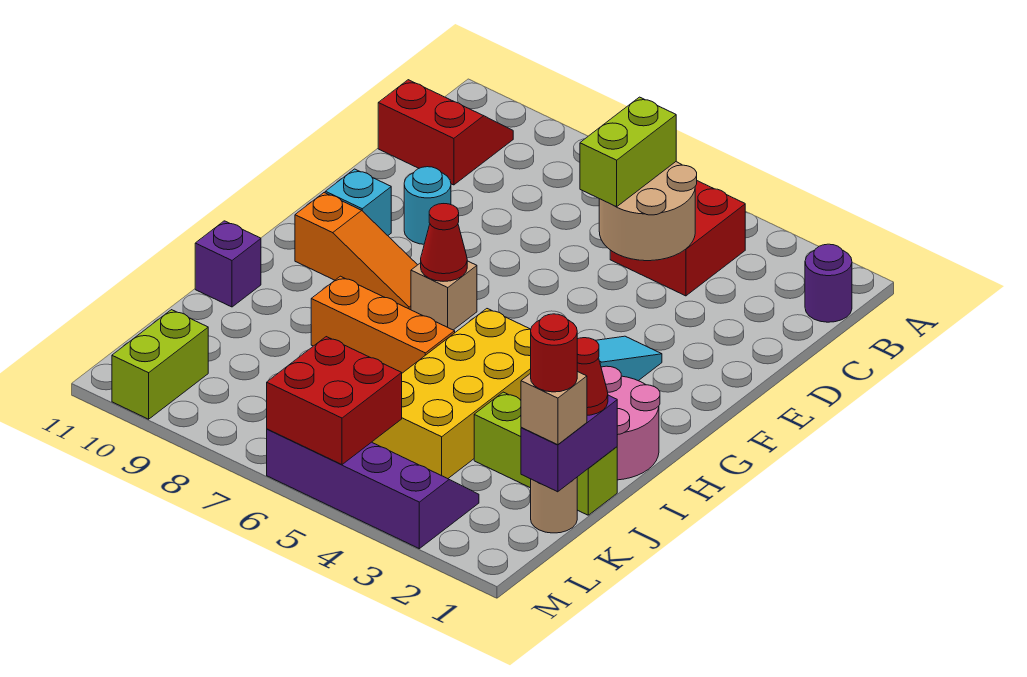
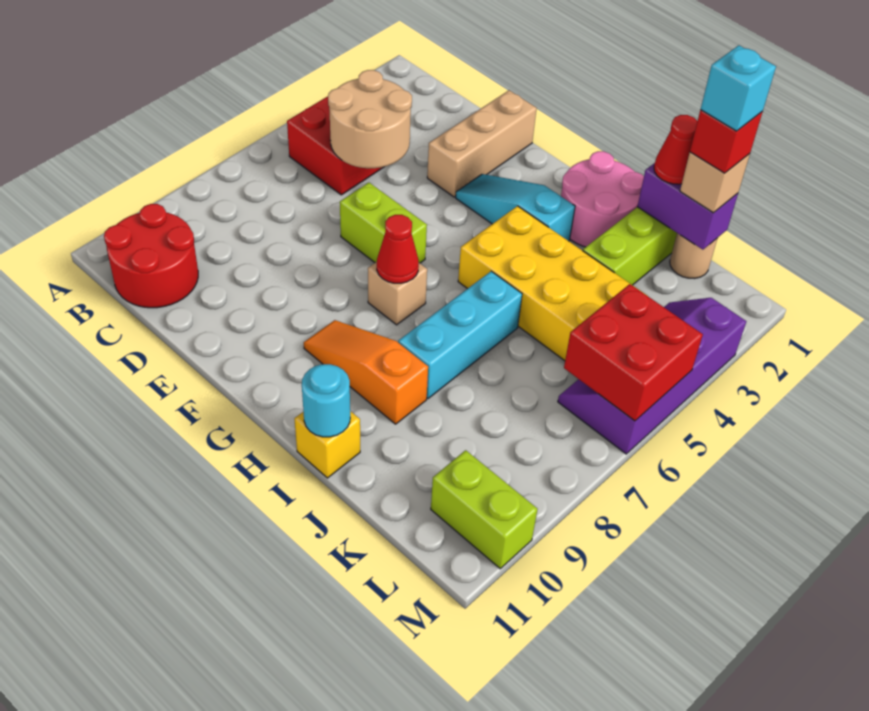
purple 1x1 round brick [805,244,852,322] -> none
red 2x2 slope [378,80,513,185] -> red 2x2 round brick [104,204,198,308]
lime 1x2 brick [580,97,676,207] -> lime 1x2 brick moved to [340,183,427,263]
none -> tan 1x3 brick [427,90,537,197]
cyan 1x1 round brick [404,167,451,244] -> cyan 1x1 round brick moved to [302,364,350,437]
cyan 1x1 brick [325,169,391,235] -> cyan 1x1 brick moved to [701,45,776,131]
orange 1x3 slope [295,193,417,310] -> orange 1x3 slope turned to [304,320,428,424]
orange 1x3 brick [311,276,455,373] -> cyan 1x3 brick [398,271,522,399]
purple 1x1 brick [195,221,261,307] -> yellow 1x1 brick [295,411,360,478]
red 1x1 round brick [531,314,577,392] -> red 1x1 brick [690,110,762,173]

